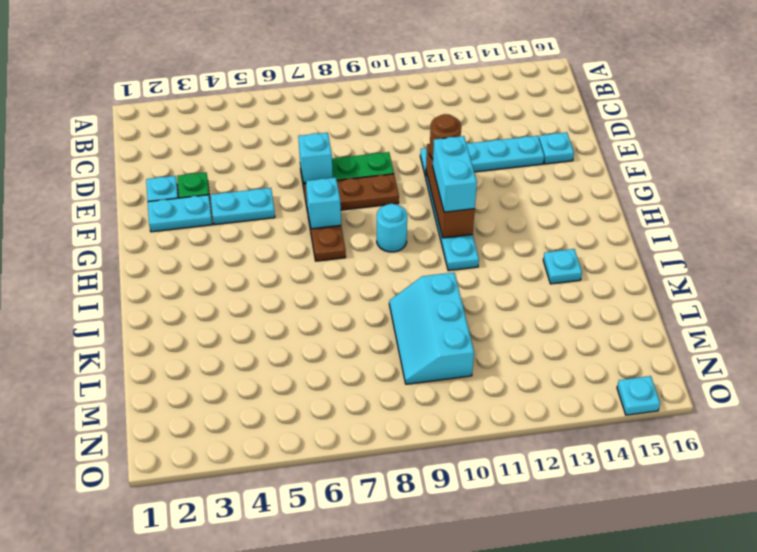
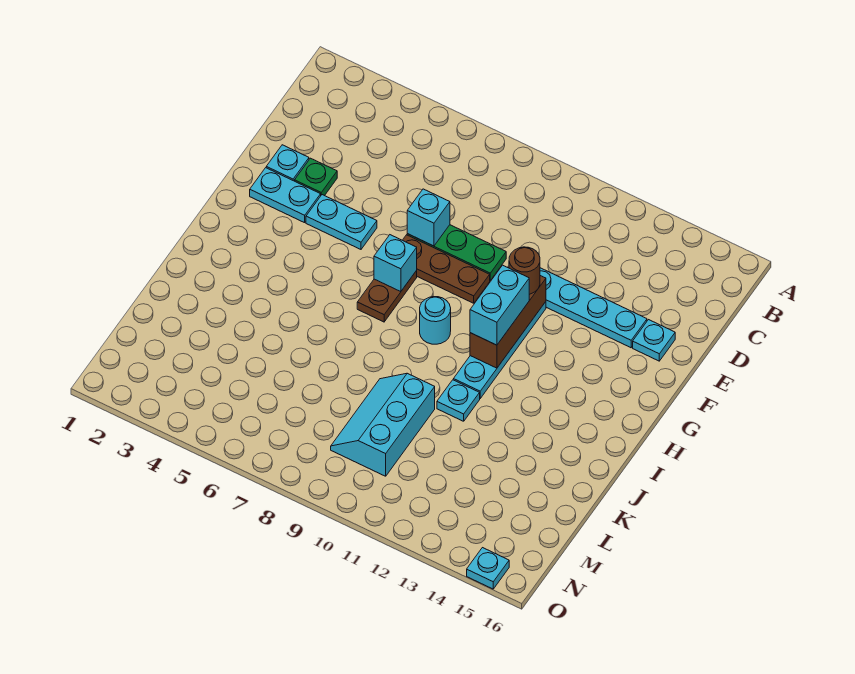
cyan 1x1 plate [543,249,582,284] -> cyan 1x1 plate moved to [437,380,480,421]

